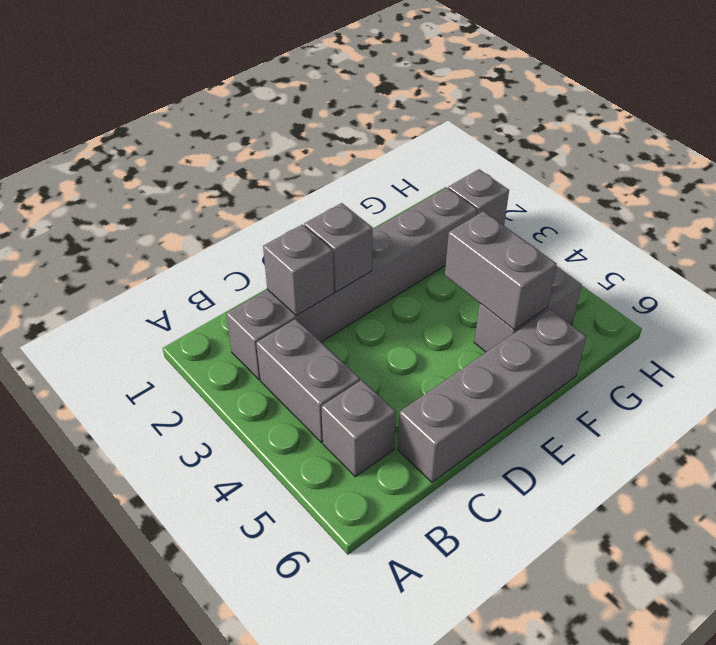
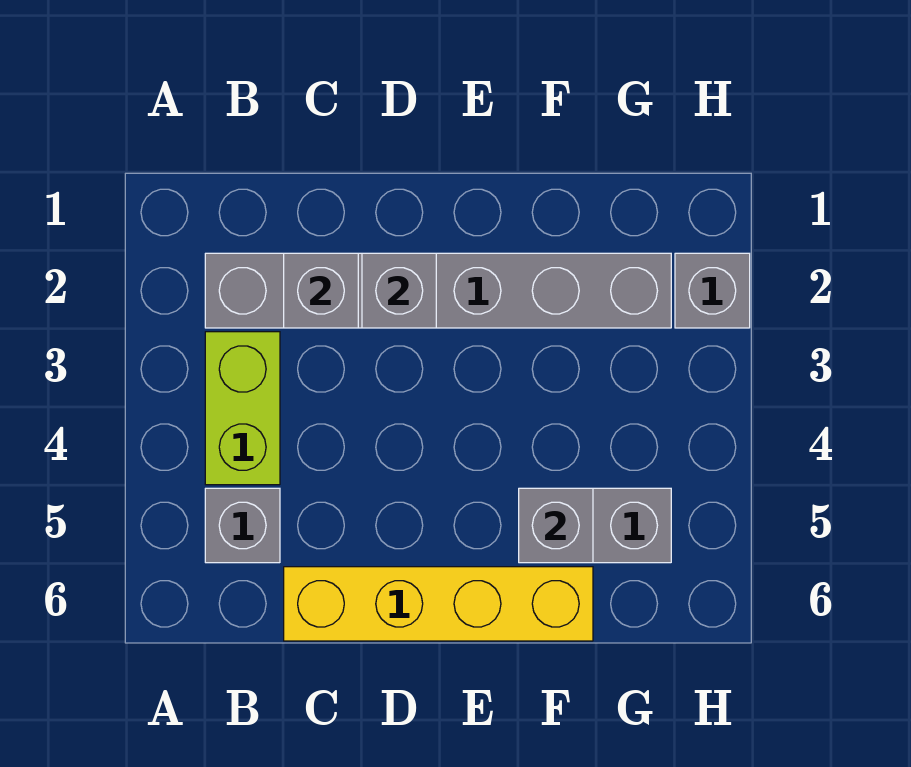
grey 1x2 brick [256,319,360,443] -> lime 1x2 brick [205,332,280,485]
grey 1x4 brick [398,309,586,482] -> yellow 1x4 brick [284,567,593,641]
grey 1x2 brick [445,211,557,330] -> grey 1x1 brick [519,488,593,563]

